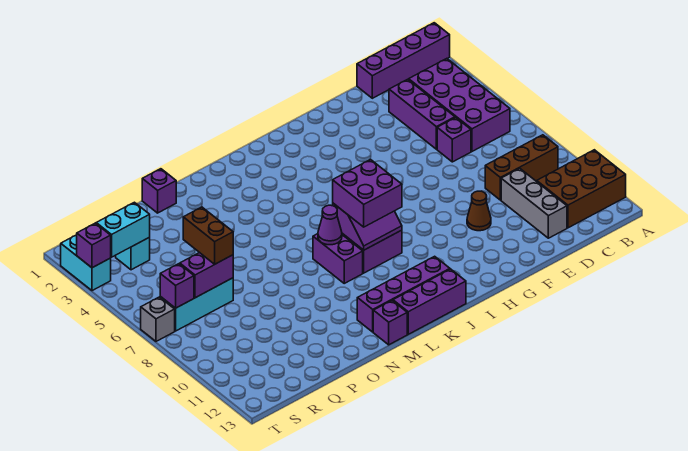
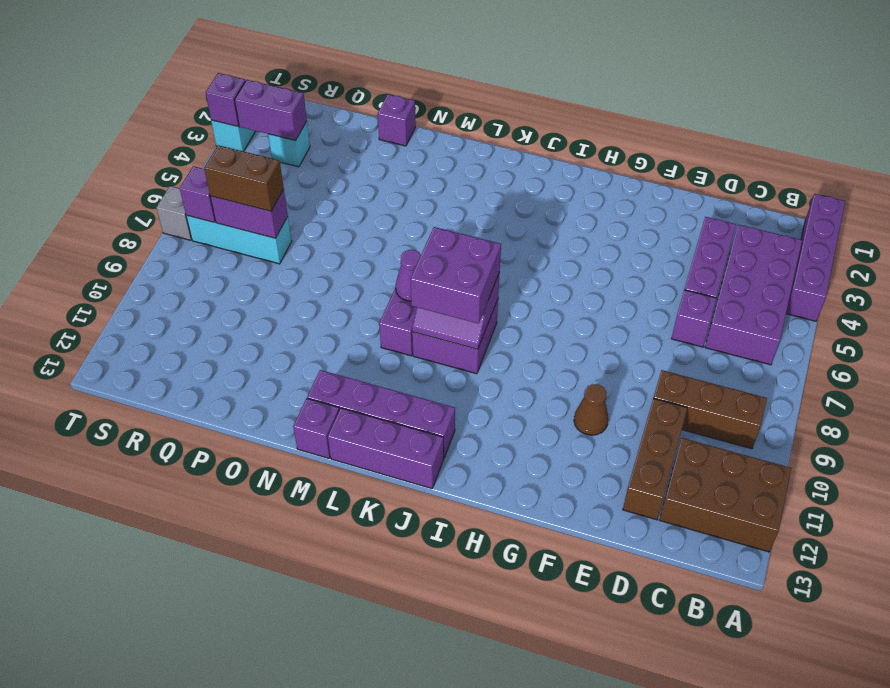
purple 1x4 brick [357,23,450,98] -> purple 1x4 brick turned to [786,194,845,321]
grey 1x3 brick [501,168,567,238] -> brown 1x3 brick [623,398,687,520]
brown 1x2 brick [183,207,233,264] -> brown 1x2 brick turned to [204,145,284,211]
cyan 1x2 brick [96,202,150,257] -> purple 1x2 brick [235,80,307,141]

